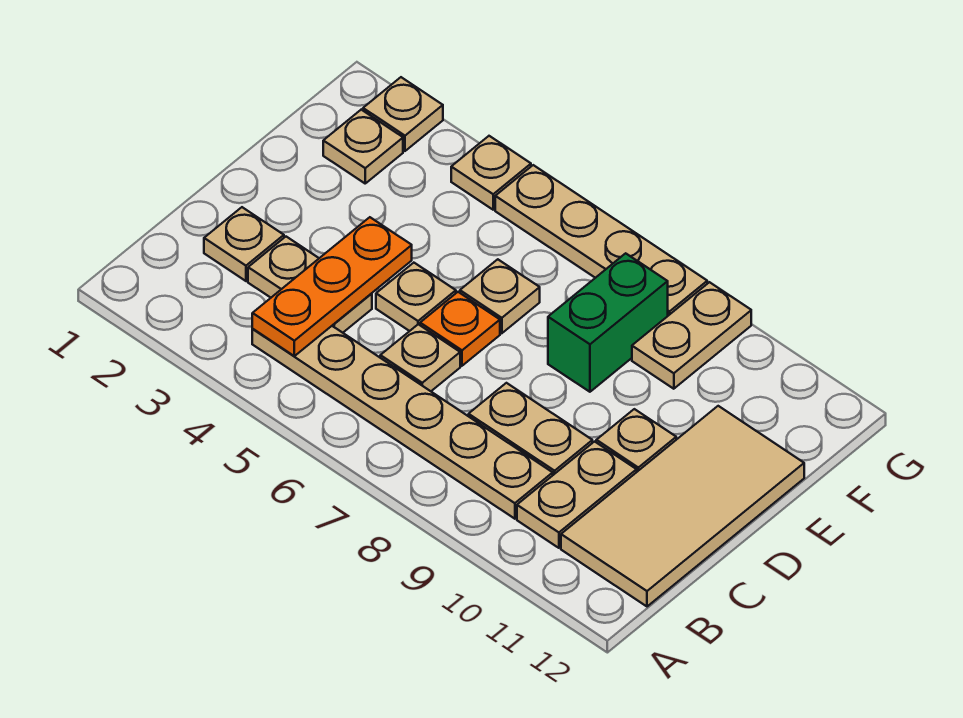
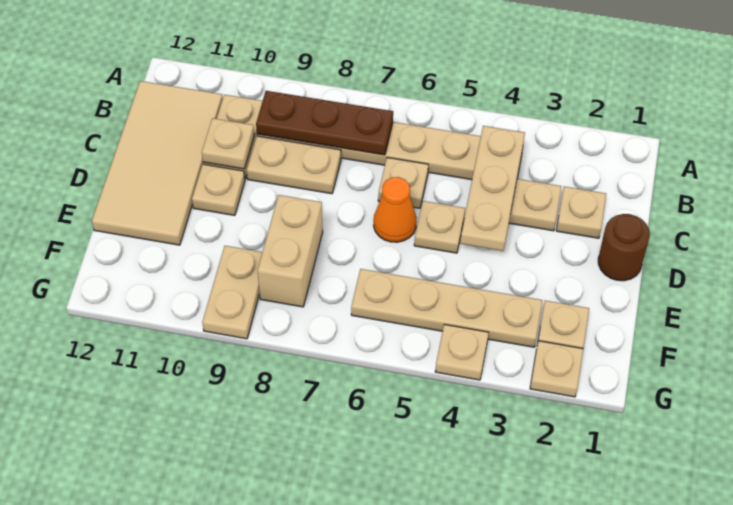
orange 1x3 plate [252,217,412,356] -> tan 1x3 plate [460,126,525,251]
none -> brown 1x3 plate [256,91,393,155]
none -> brown 1x1 round brick [598,214,650,281]
orange 1x1 plate [420,292,500,366] -> orange 1x1 cone [374,177,417,242]
tan 1x1 plate [460,259,540,333] -> tan 1x1 plate moved to [202,118,254,169]
green 1x2 brick [548,253,668,392] -> tan 1x2 brick [258,195,323,307]
tan 1x4 plate [495,165,707,316] -> tan 1x4 plate moved to [351,269,543,347]

